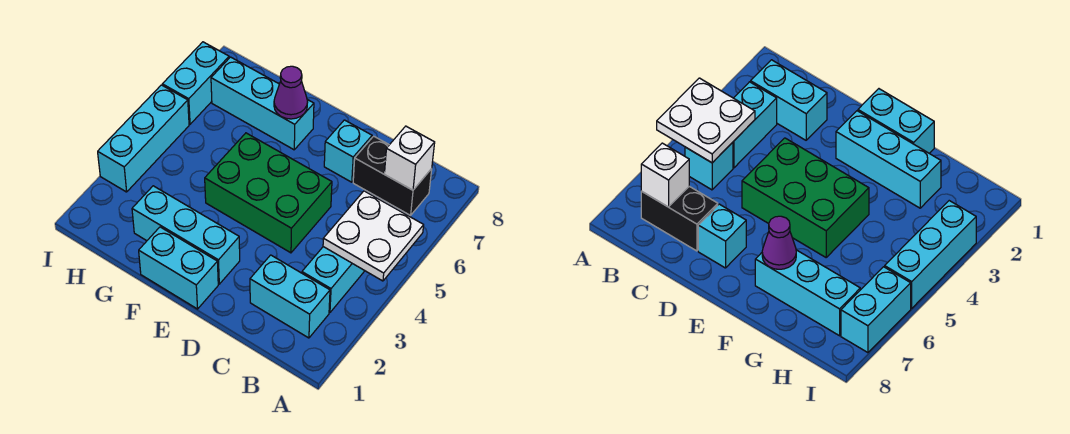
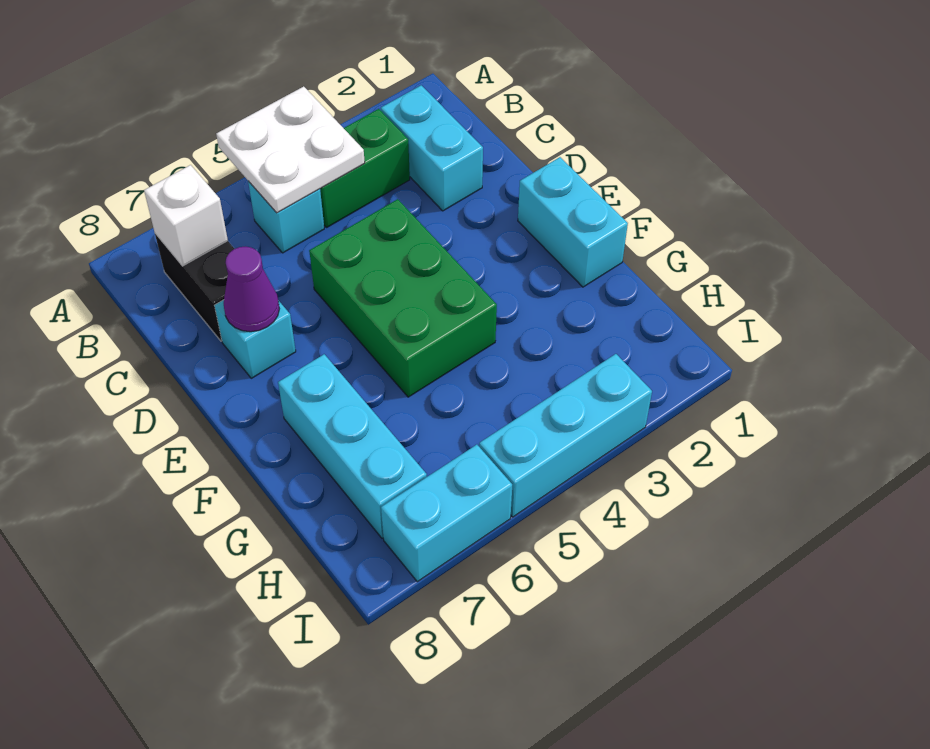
cyan 1x2 brick [302,247,365,313] -> green 1x2 brick [320,109,410,227]
cyan 1x3 brick [132,186,240,284] -> none
purple 1x1 cone [274,66,308,119] -> purple 1x1 cone moved to [224,247,279,332]

